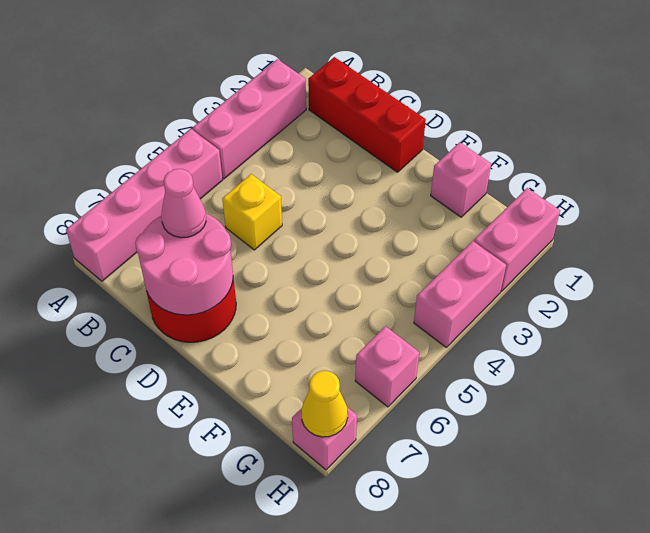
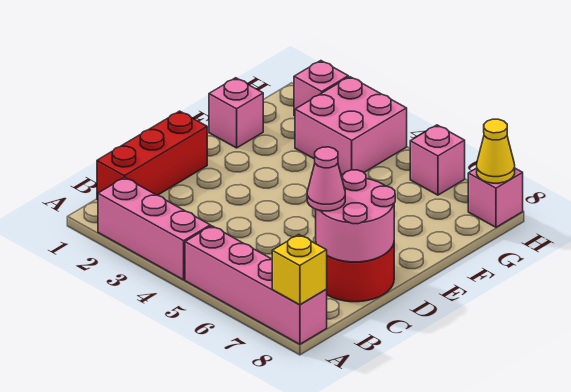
yellow 1x1 brick [222,174,282,250] -> yellow 1x1 brick moved to [272,235,327,305]
pink 1x2 brick [474,188,560,291] -> pink 1x1 brick [294,61,348,116]
pink 1x2 brick [414,241,506,347] -> pink 2x2 brick [295,77,407,175]

